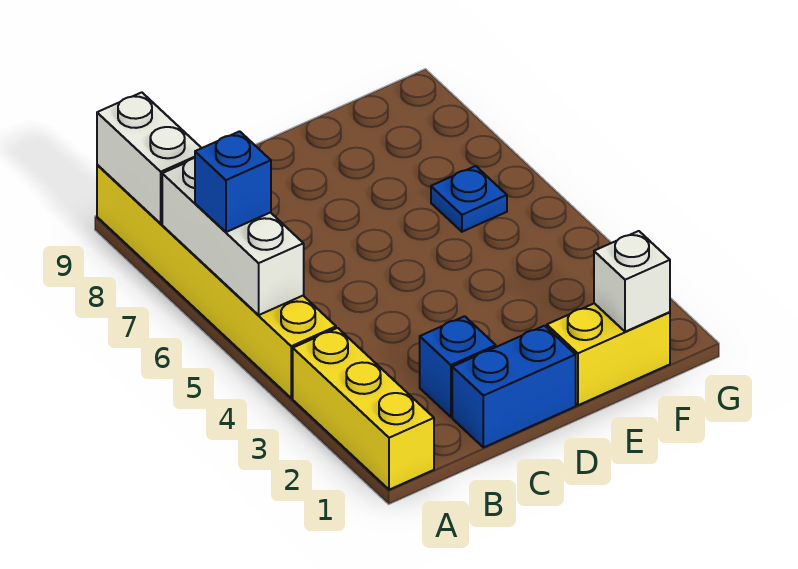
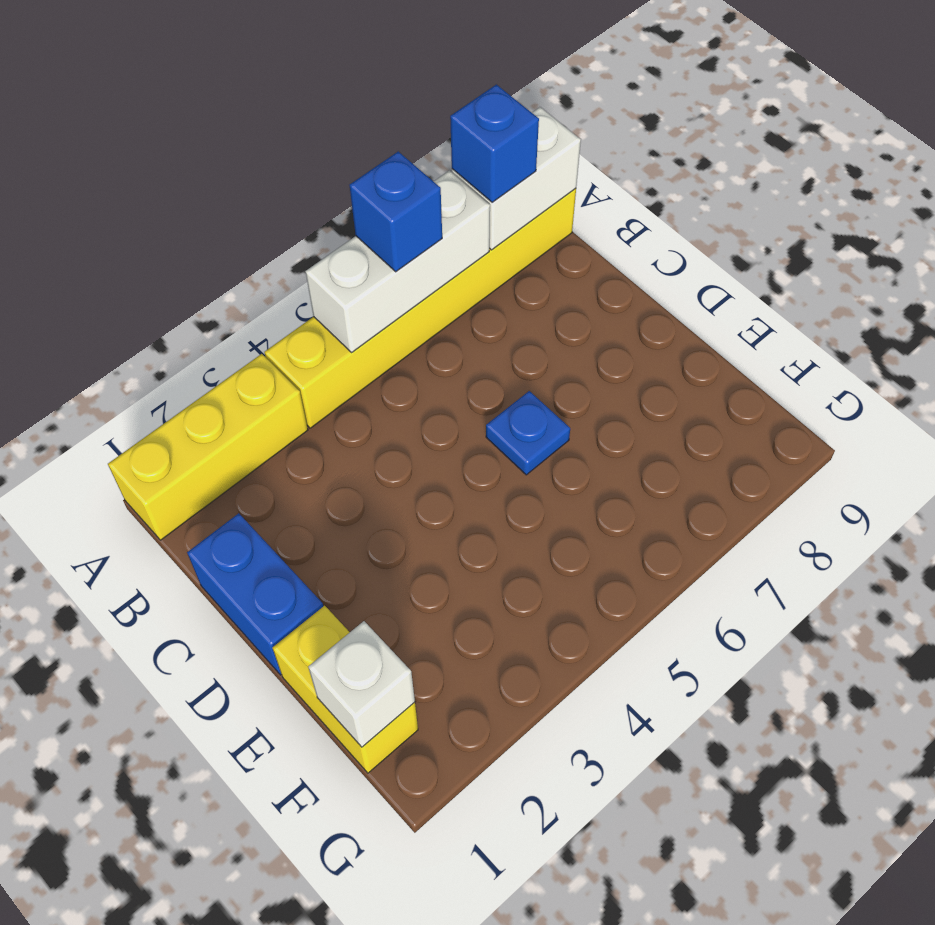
blue 1x1 brick [420,316,496,417] -> blue 1x1 brick moved to [450,84,539,202]
blue 1x1 plate [431,166,507,232] -> blue 1x1 plate moved to [486,391,570,475]

